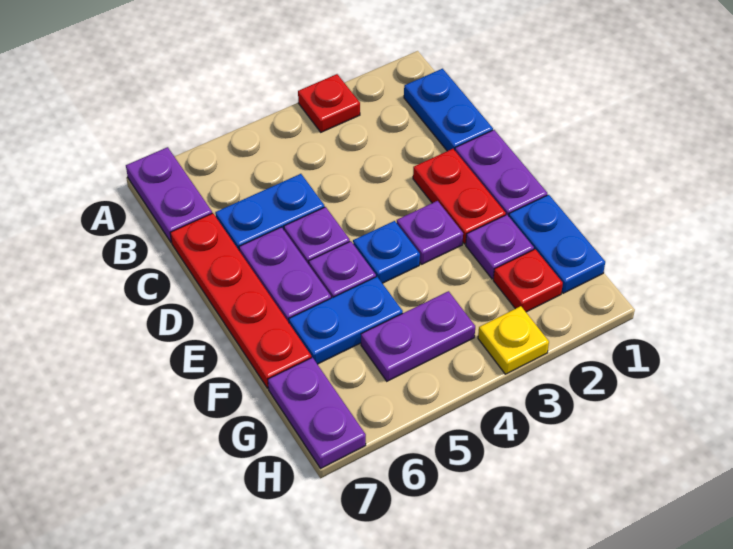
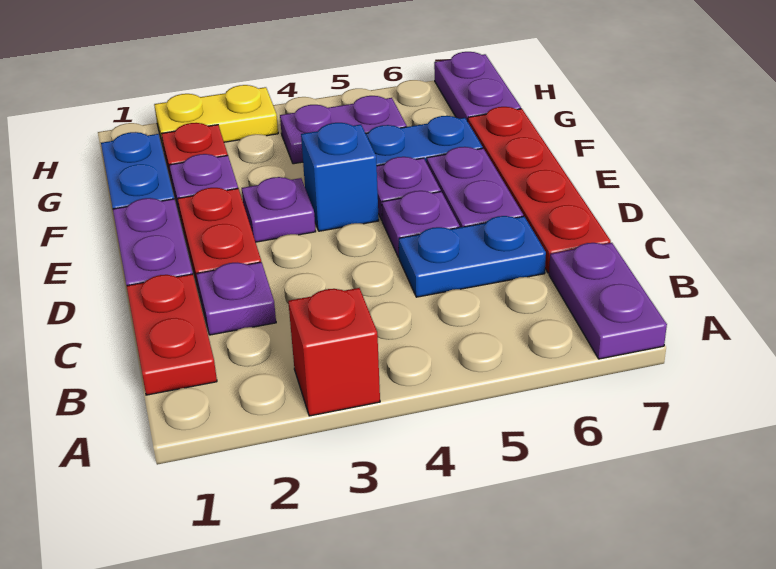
red 1x1 plate [298,74,360,132] -> red 1x1 brick [288,288,380,416]
blue 1x2 plate [404,69,493,151] -> red 1x2 plate [127,274,217,395]
none -> purple 1x1 plate [196,262,276,335]
blue 1x1 plate [353,221,420,283] -> blue 1x1 brick [301,123,379,231]
yellow 1x1 plate [478,306,549,374] -> yellow 1x2 plate [154,85,278,149]

